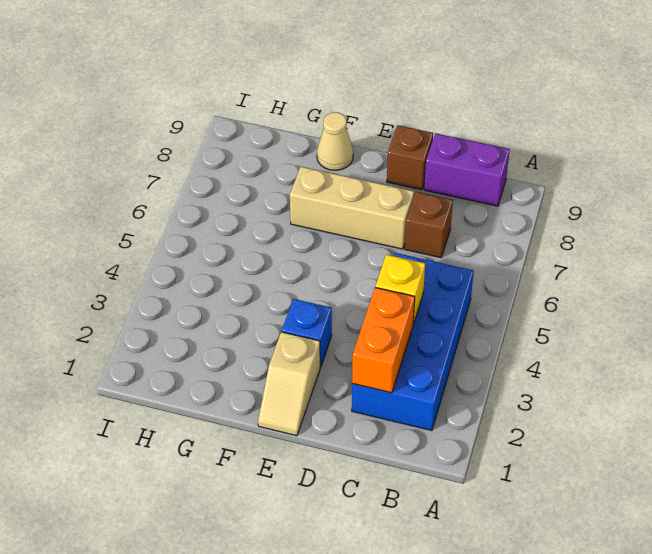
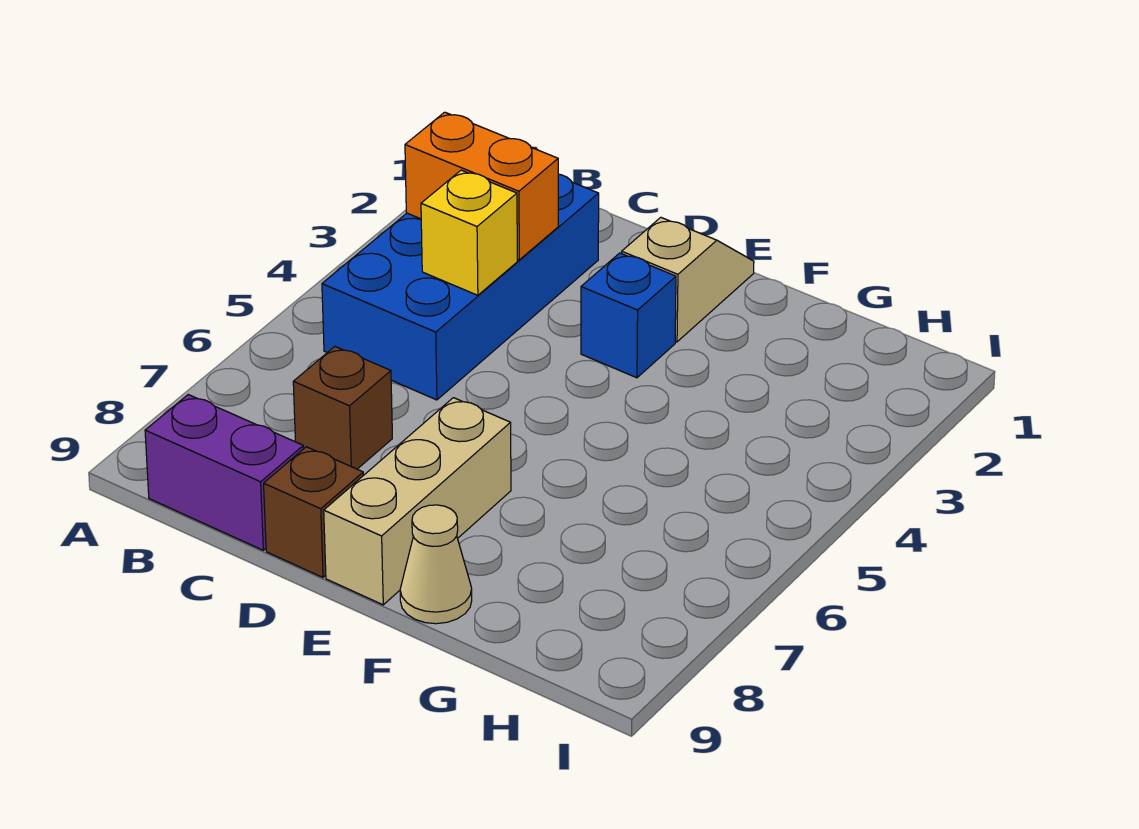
orange 1x2 brick [352,288,415,393] -> orange 1x2 brick turned to [405,112,558,260]
tan 1x3 brick [290,167,414,249] -> tan 1x3 brick turned to [324,398,511,605]

